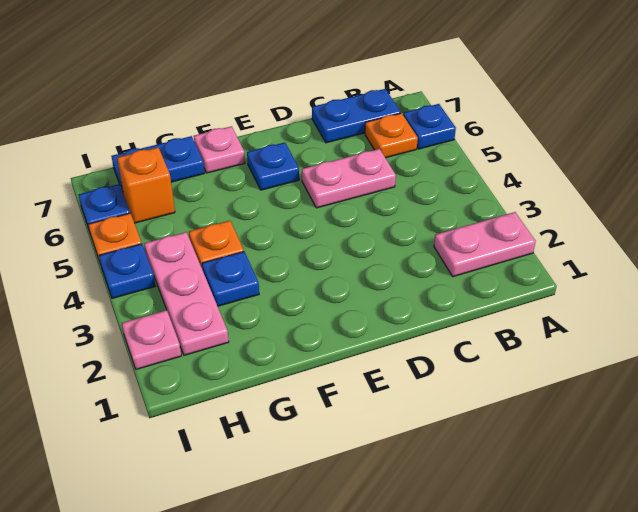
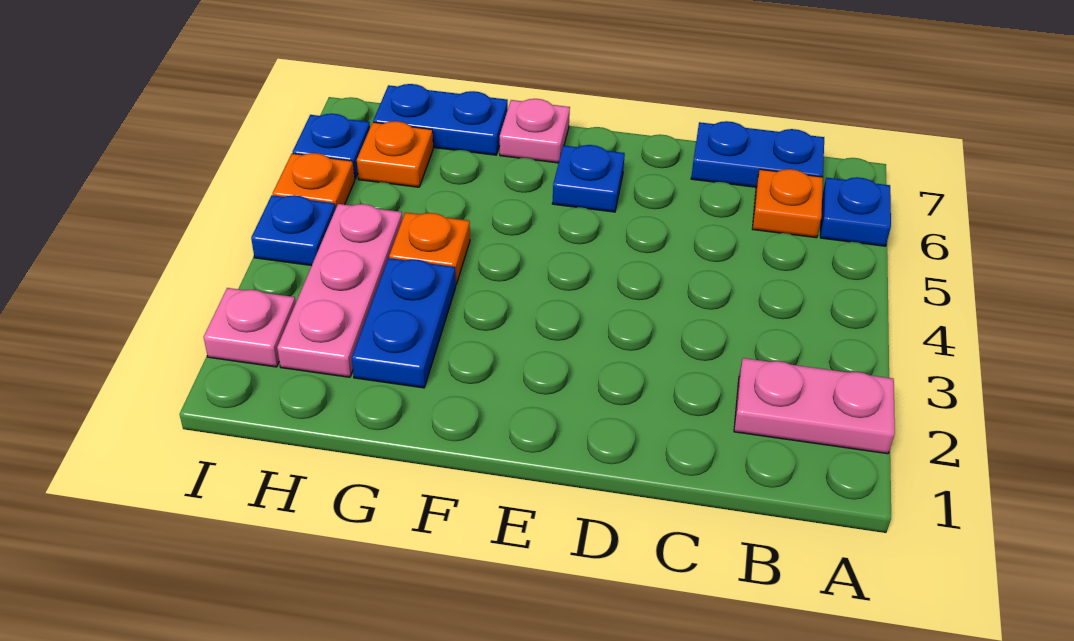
pink 1x2 plate [302,149,396,208] -> none
blue 1x1 plate [202,252,259,306] -> blue 1x2 plate [352,258,456,388]
orange 1x1 brick [117,147,175,223] -> orange 1x1 plate [357,121,433,187]

